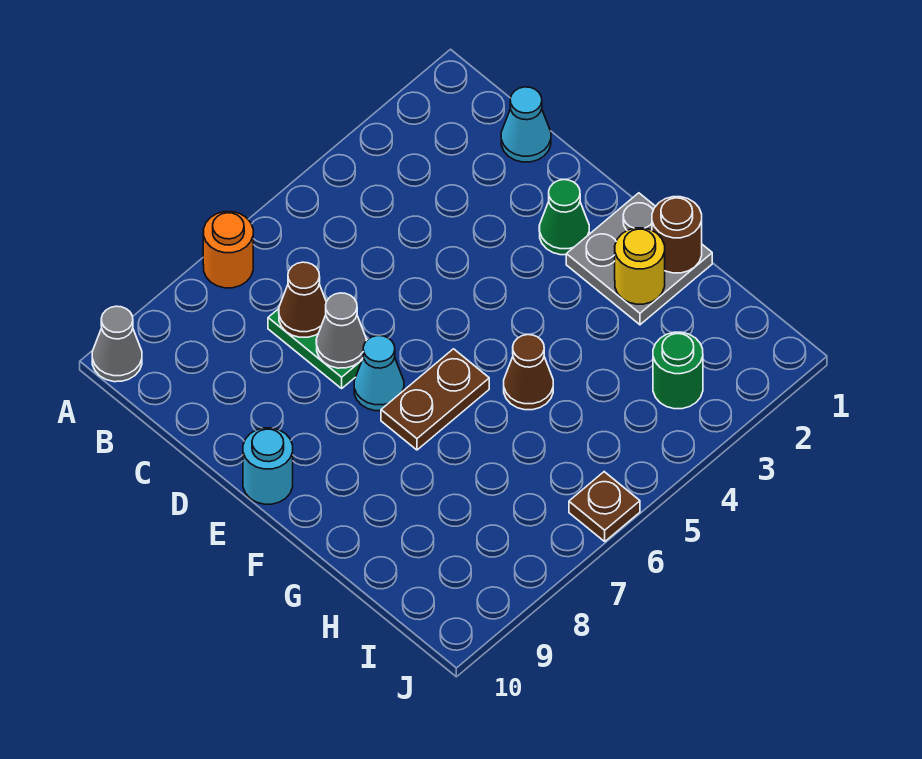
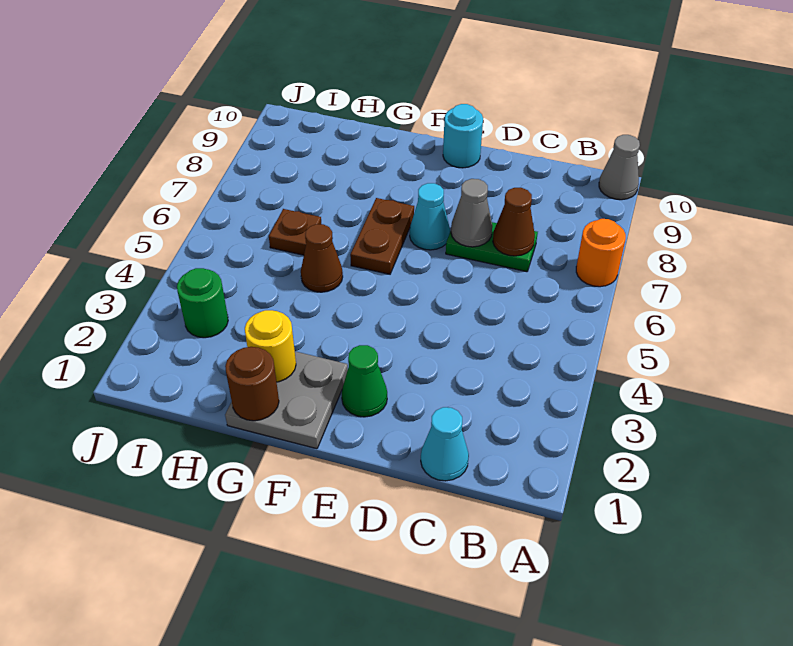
brown 1x1 plate [569,472,640,541] -> brown 1x1 plate moved to [269,209,321,255]

